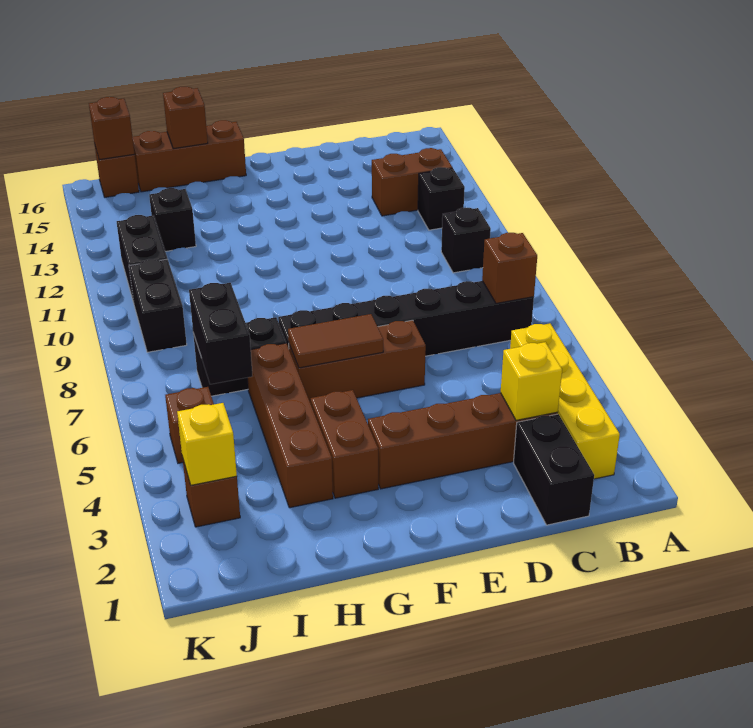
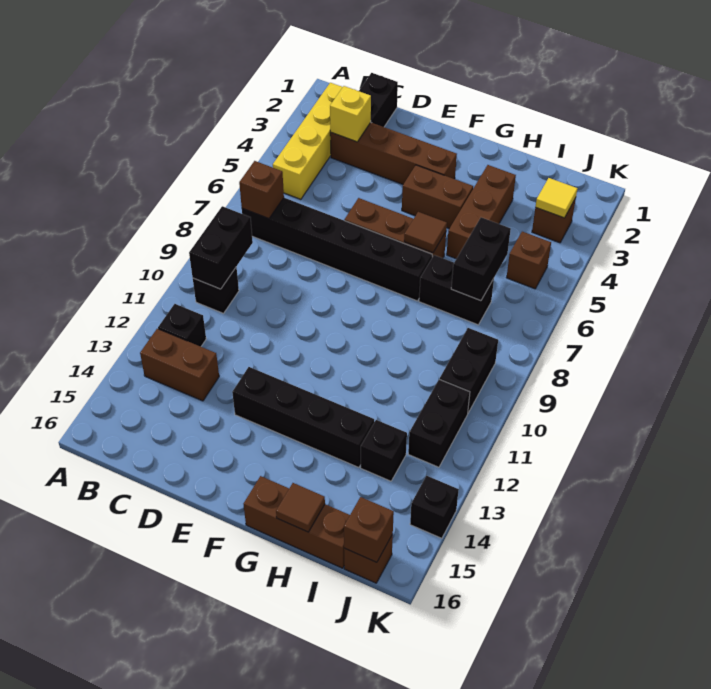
none -> black 1x2 brick [189,206,253,289]
none -> black 1x4 brick [232,367,374,468]
brown 1x2 tile [288,314,383,368] -> brown 1x1 tile [404,212,447,253]
brown 1x2 brick [311,390,378,498] -> brown 1x2 brick turned to [402,165,473,229]
brown 1x4 brick [247,343,333,508] -> brown 1x3 brick [447,165,516,259]
brown 1x1 brick [163,87,208,149] -> brown 1x1 tile [276,483,325,532]
yellow 1x1 brick [177,403,237,485] -> yellow 1x1 tile [536,178,578,218]
none -> black 1x1 brick [410,476,459,538]

